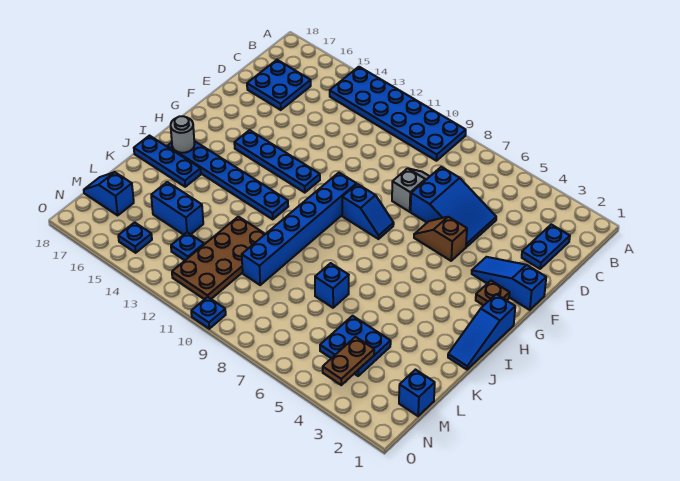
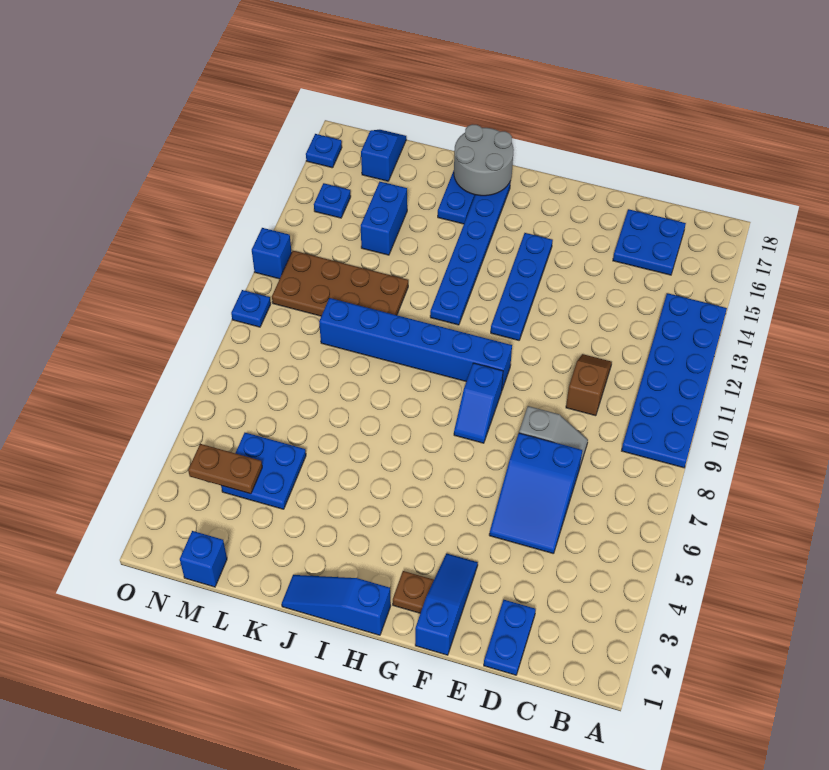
blue 1x2 plate [522,224,570,269] -> blue 1x2 plate turned to [484,600,536,675]
brown 1x2 slope [414,217,467,261] -> brown 1x2 slope moved to [566,354,612,416]
grey 1x1 round brick [171,116,194,153] -> grey 2x2 round brick [454,124,514,196]
blue 1x1 brick [315,263,349,308] -> blue 1x1 brick moved to [252,228,292,279]
blue 1x1 plate [171,232,204,260] -> blue 1x1 plate moved to [306,134,342,168]

